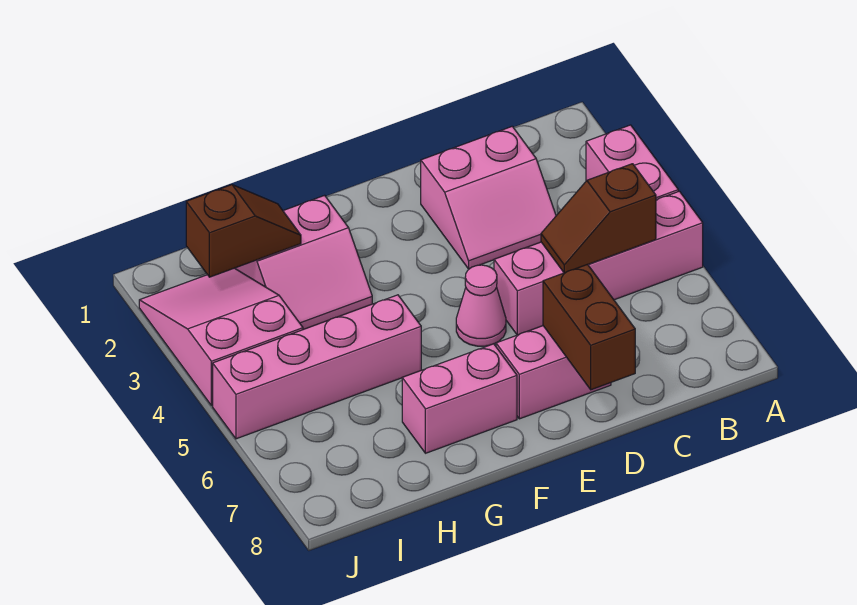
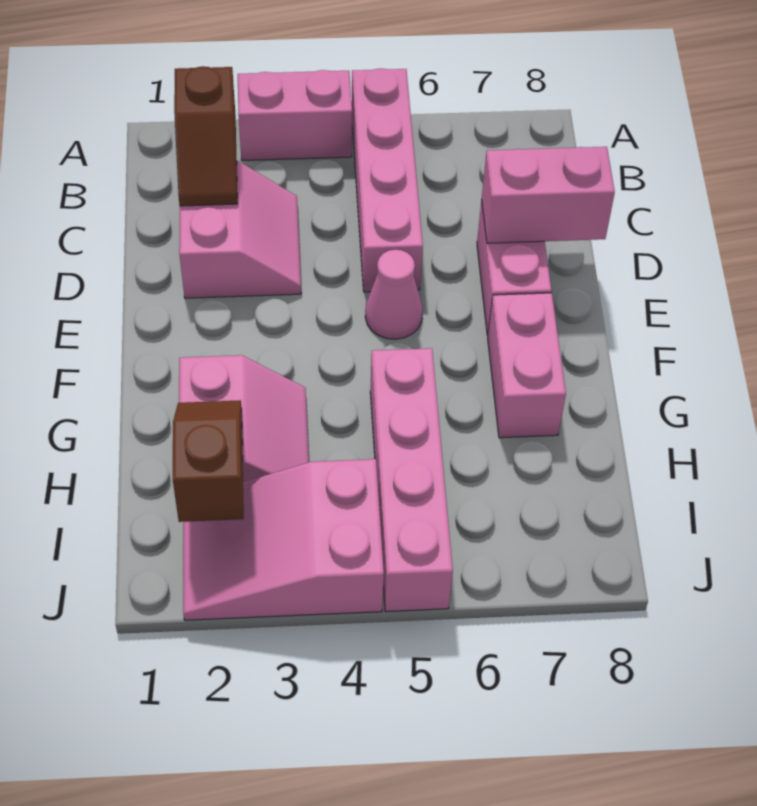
brown 1x2 slope [541,164,656,273] -> brown 1x2 slope moved to [174,66,237,206]
brown 1x2 brick [543,265,635,390] -> pink 1x2 brick [482,147,615,243]

